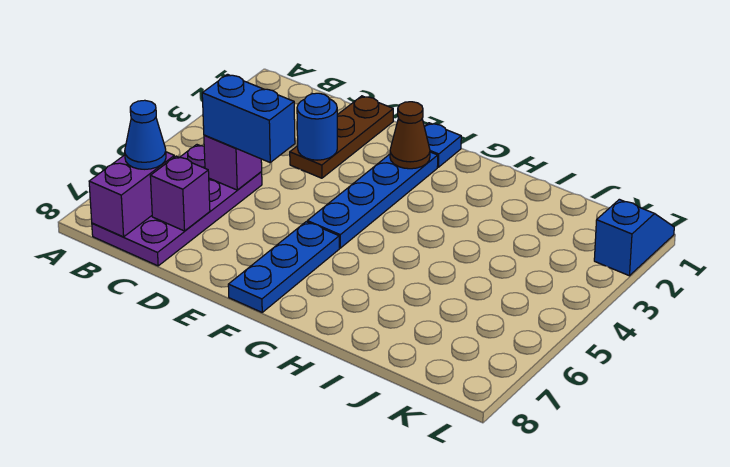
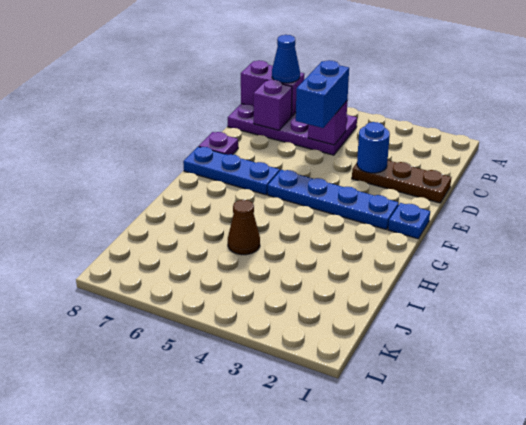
none -> purple 1x1 plate [199,132,238,155]
brown 1x1 cone [390,102,430,169] -> brown 1x1 cone moved to [228,200,260,255]
blue 1x2 slope [594,199,674,276] -> none

